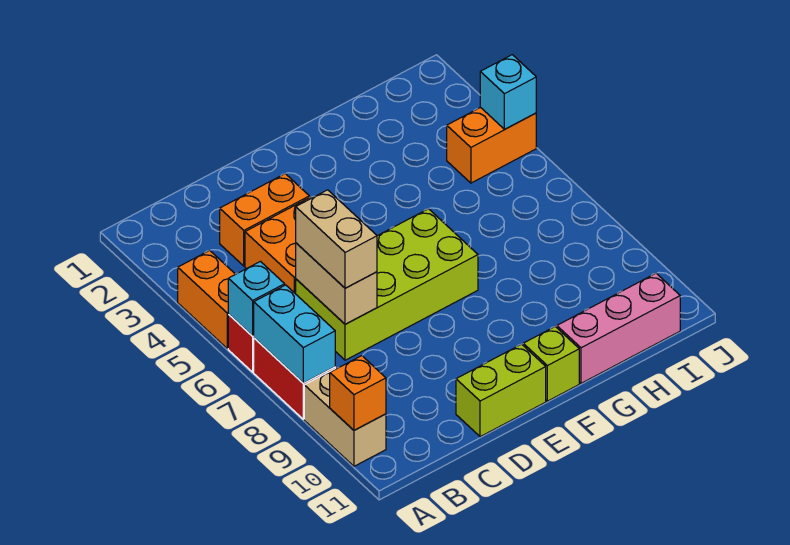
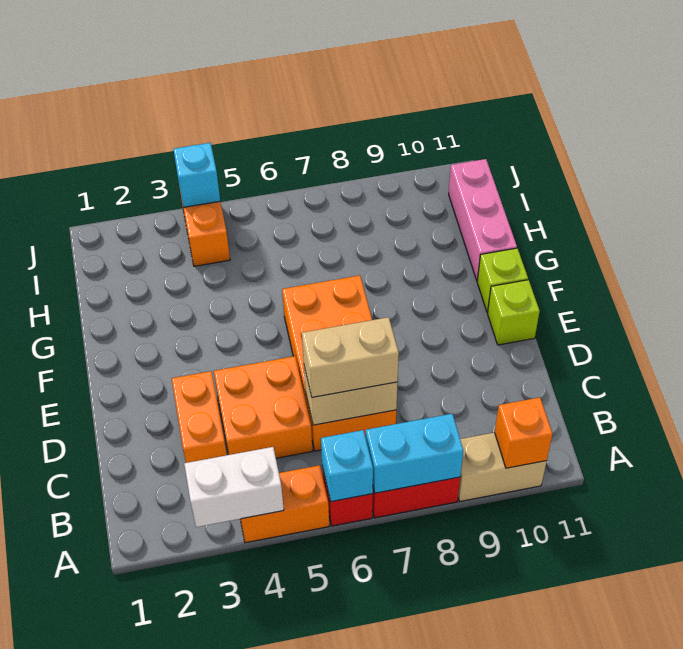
none -> white 1x2 brick [184,447,284,527]
lime 2x4 brick [296,209,478,360] -> orange 2x4 brick [282,275,396,451]
lime 1x2 brick [456,344,546,437] -> lime 1x1 brick [488,280,540,345]

